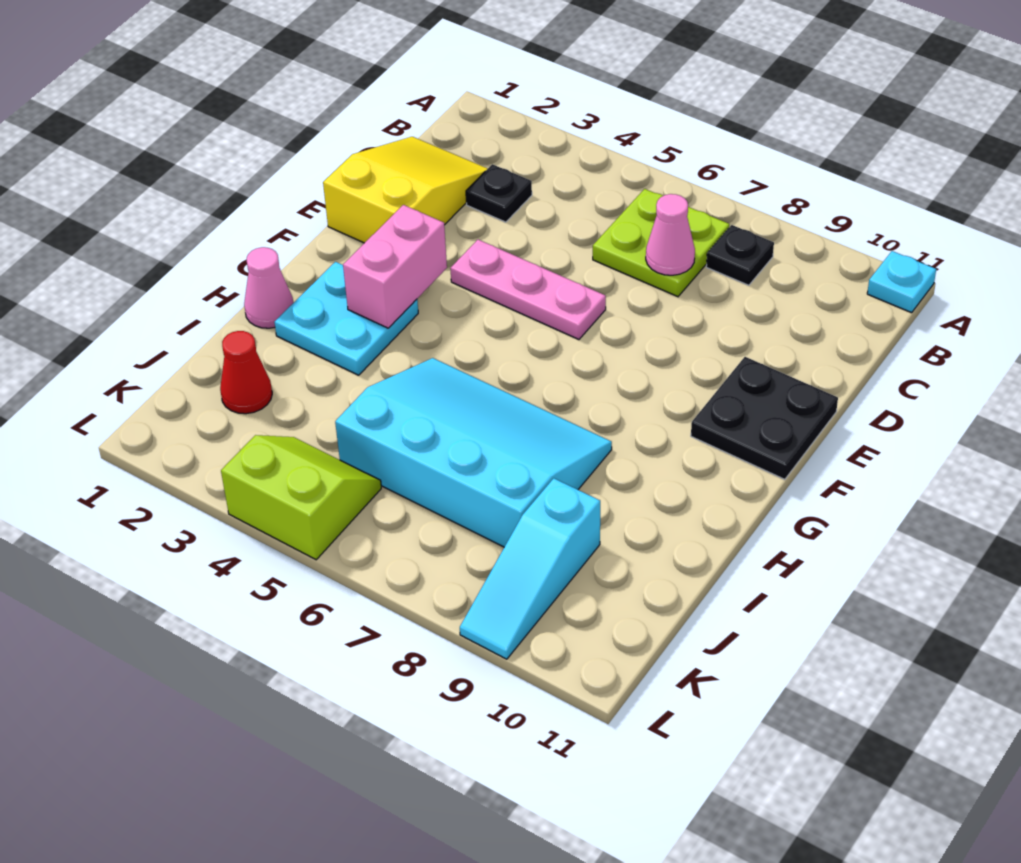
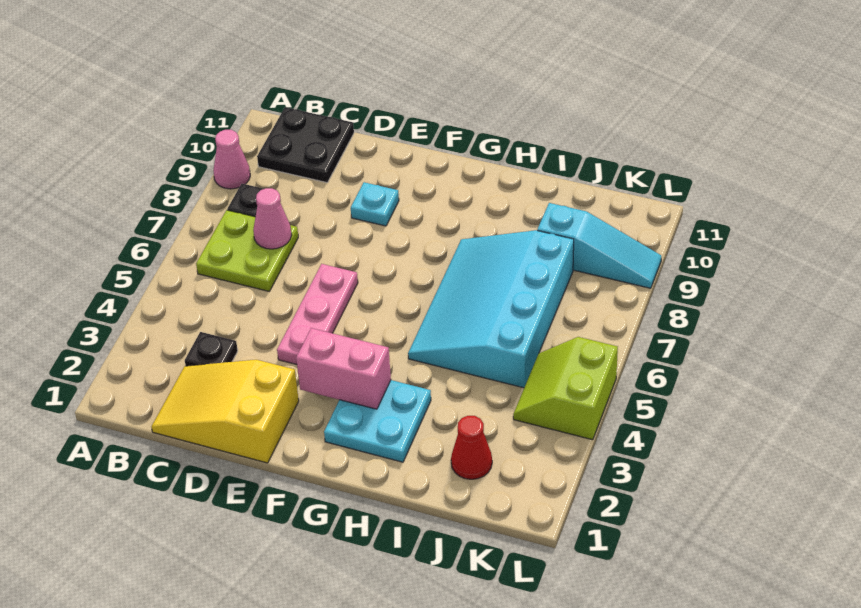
cyan 1x1 plate [867,251,936,313] -> cyan 1x1 plate moved to [351,182,399,226]
black 2x2 plate [691,357,838,479] -> black 2x2 plate moved to [257,107,354,183]
pink 1x1 cone [244,247,294,328] -> pink 1x1 cone moved to [213,130,250,189]

